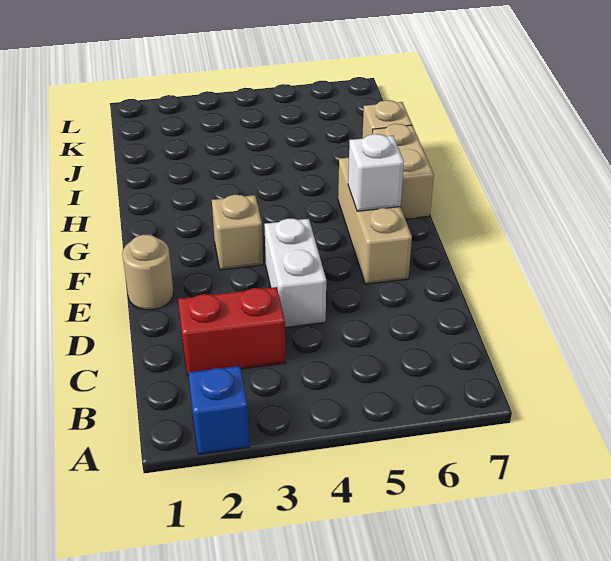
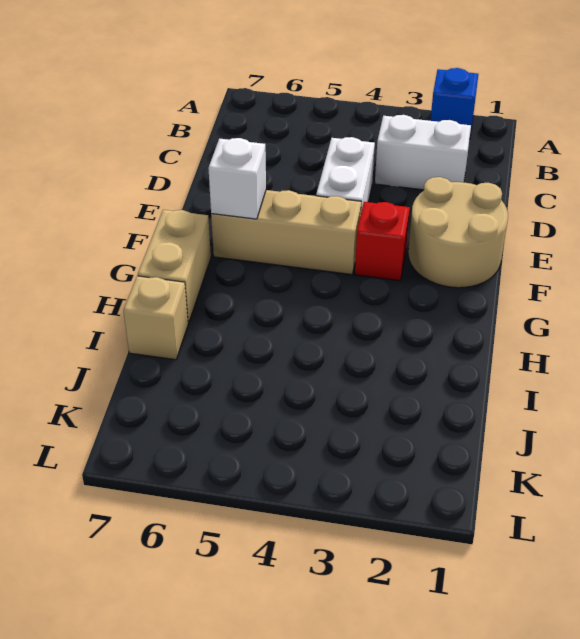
red 1x2 brick [178,287,286,376] -> white 1x2 brick [375,115,471,190]
tan 1x1 round brick [122,235,173,310] -> tan 2x2 round brick [408,177,508,288]
tan 1x3 brick [338,158,412,284] -> tan 1x3 brick turned to [211,190,361,274]
tan 1x1 brick [212,195,263,270] -> red 1x1 brick [355,202,410,281]

